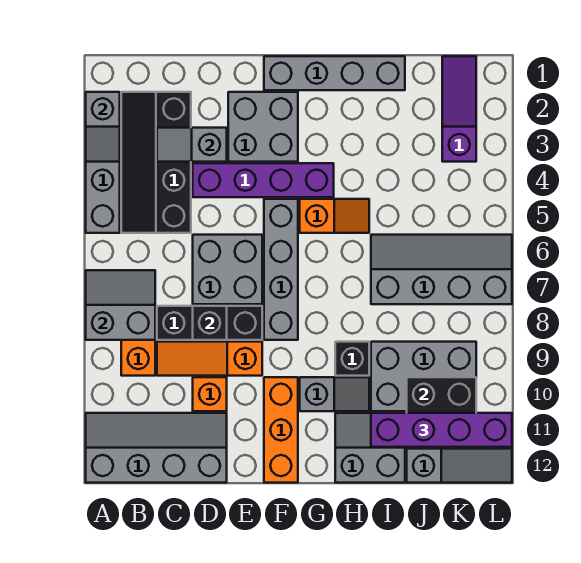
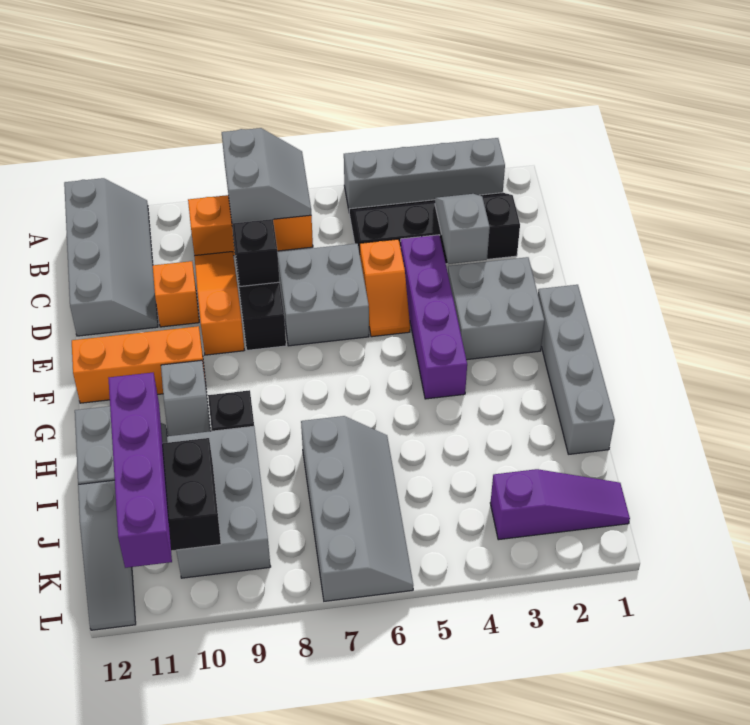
grey 1x2 slope [86,92,120,162] -> none
grey 1x4 brick [264,199,298,340] -> none
orange 1x2 slope [300,199,369,233] -> orange 1x2 slope moved to [360,239,410,337]

